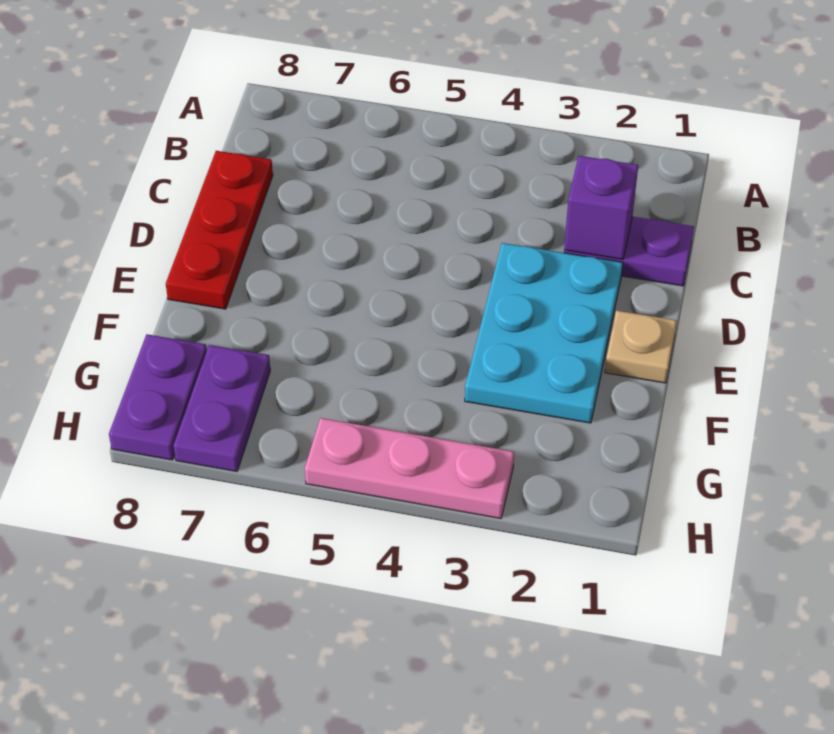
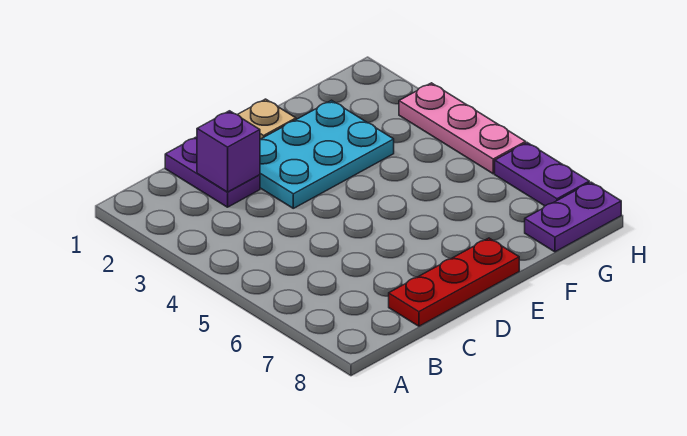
purple 1x2 plate [174,345,270,472] -> purple 1x2 plate turned to [495,143,589,206]

